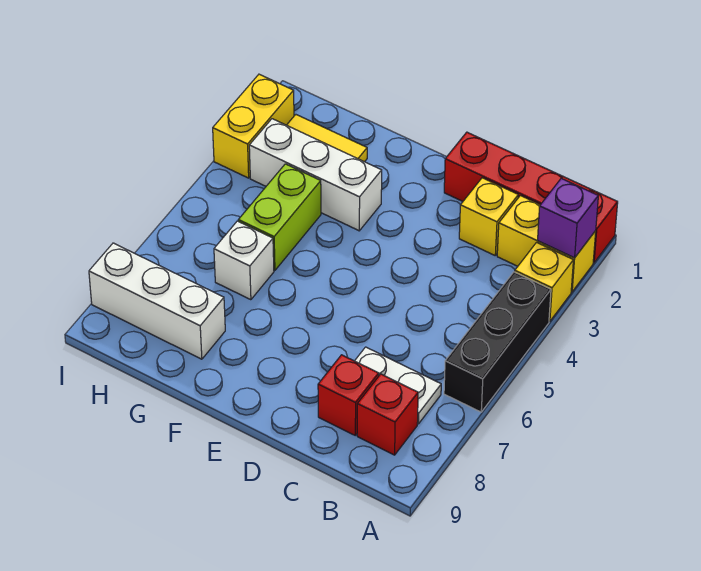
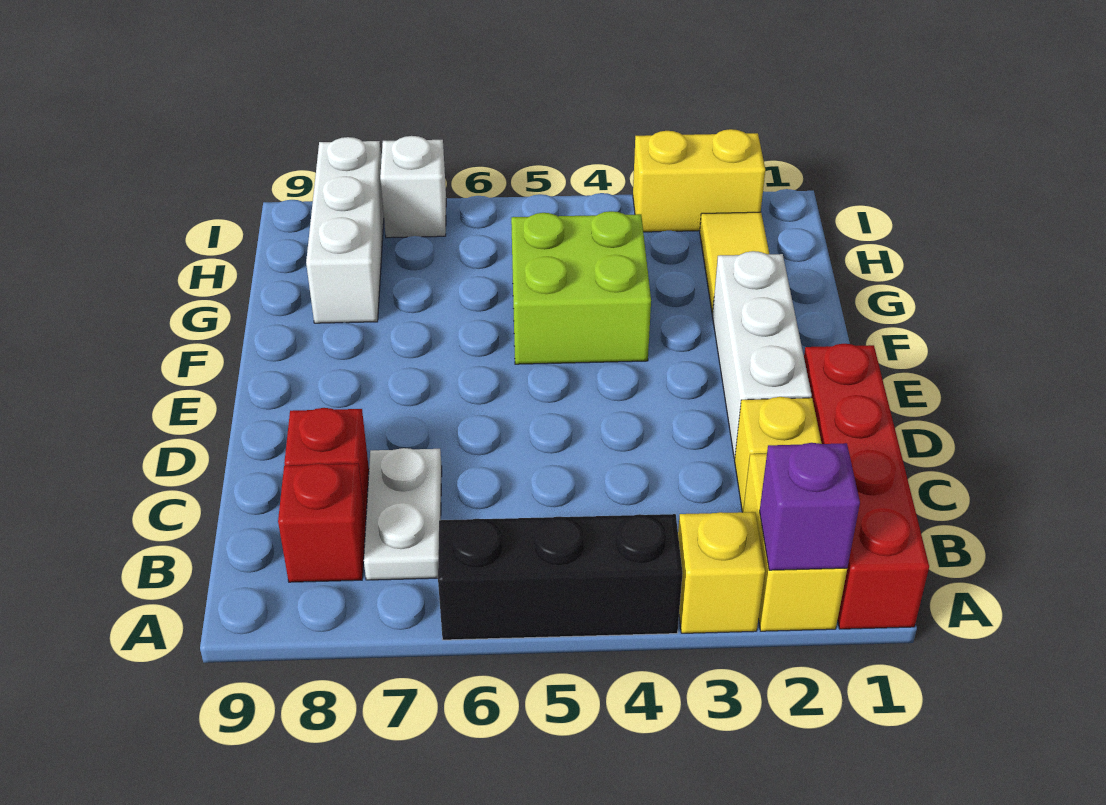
white 1x3 brick [249,119,382,231] -> white 1x3 brick moved to [712,251,812,458]
lime 1x2 brick [238,164,321,270] -> lime 2x2 brick [511,211,651,364]
white 1x1 brick [214,221,274,300] -> white 1x1 brick moved to [380,136,446,238]

